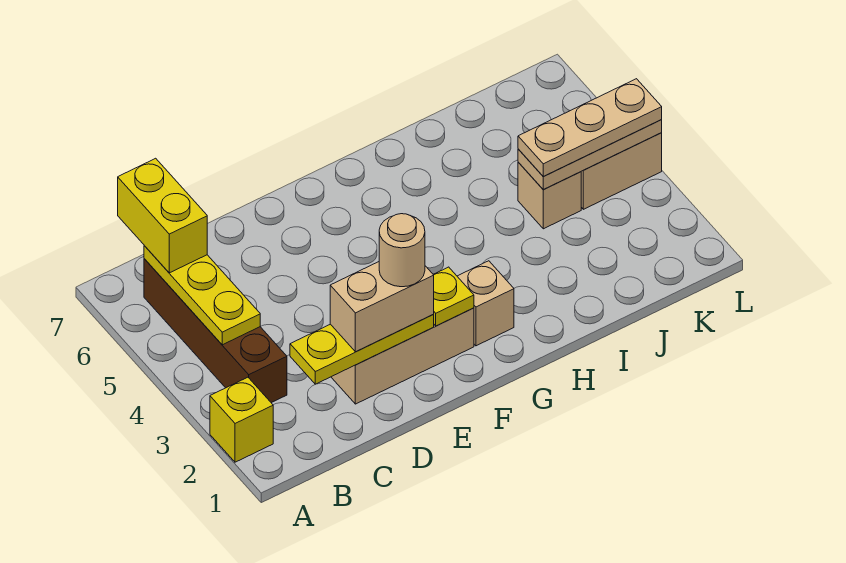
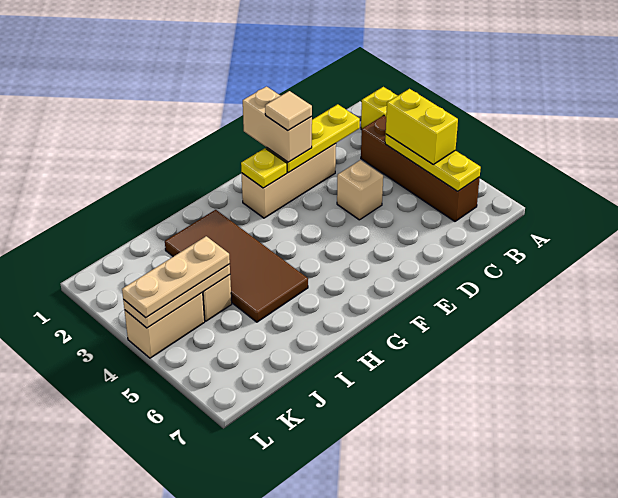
yellow 1x2 brick [118,158,207,273] -> yellow 1x2 brick moved to [386,89,458,164]
tan 1x2 brick [330,262,434,352] -> tan 1x2 brick turned to [243,87,312,162]
tan 1x1 round brick [379,214,425,287] -> tan 1x1 tile [265,91,312,131]
tan 1x1 brick [457,261,514,346] -> tan 1x1 brick moved to [337,160,383,220]
none -> brown 2x4 tile [165,210,308,322]

